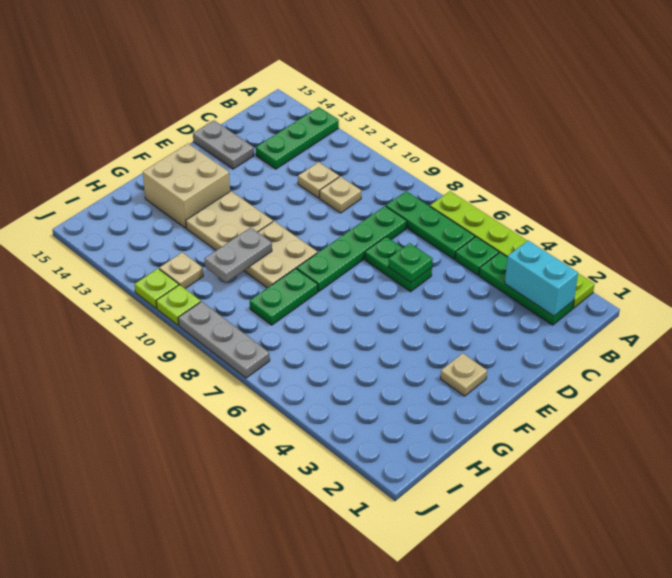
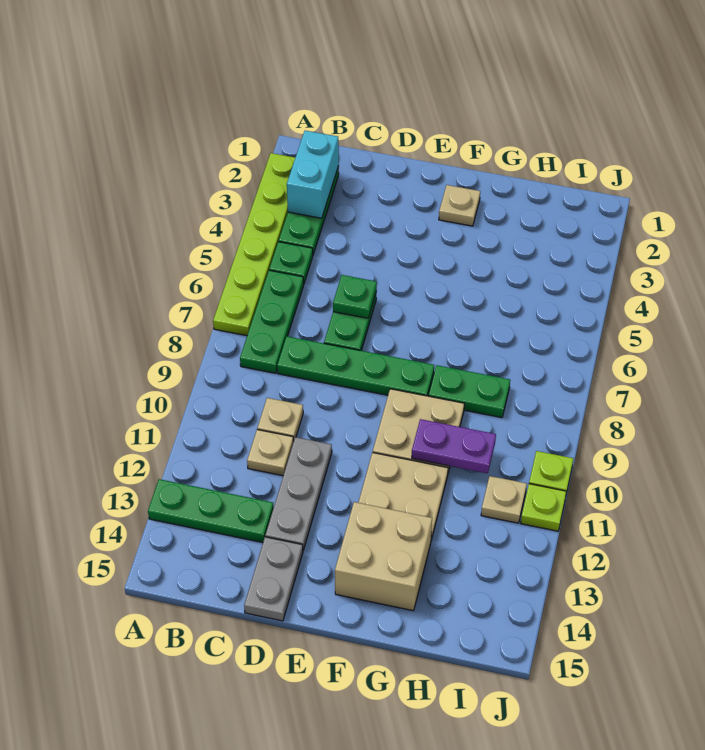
grey 1x2 plate [205,227,272,282] -> purple 1x2 plate [412,419,496,474]
grey 1x3 plate [178,301,270,378] -> grey 1x3 plate moved to [265,437,332,550]

